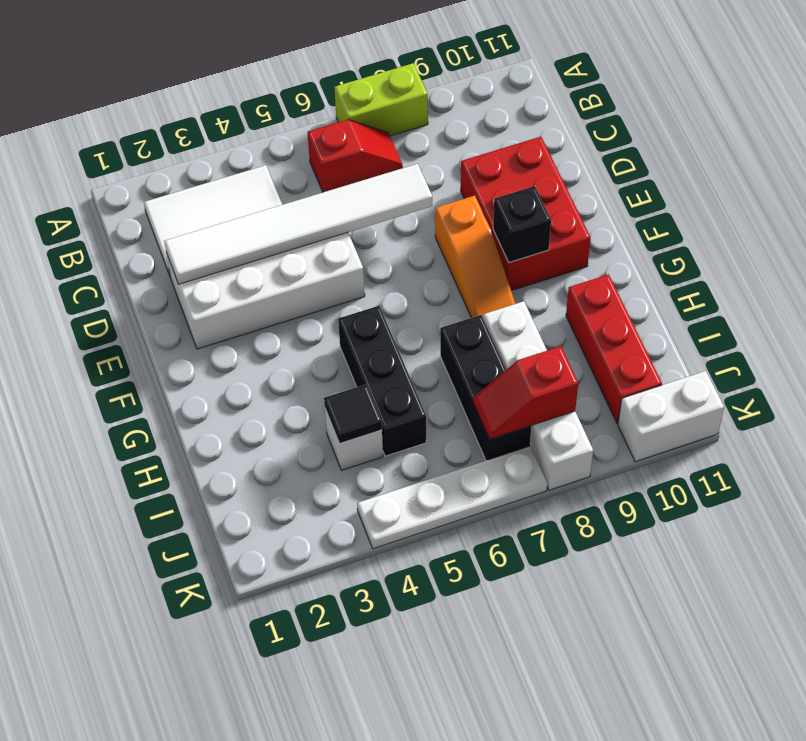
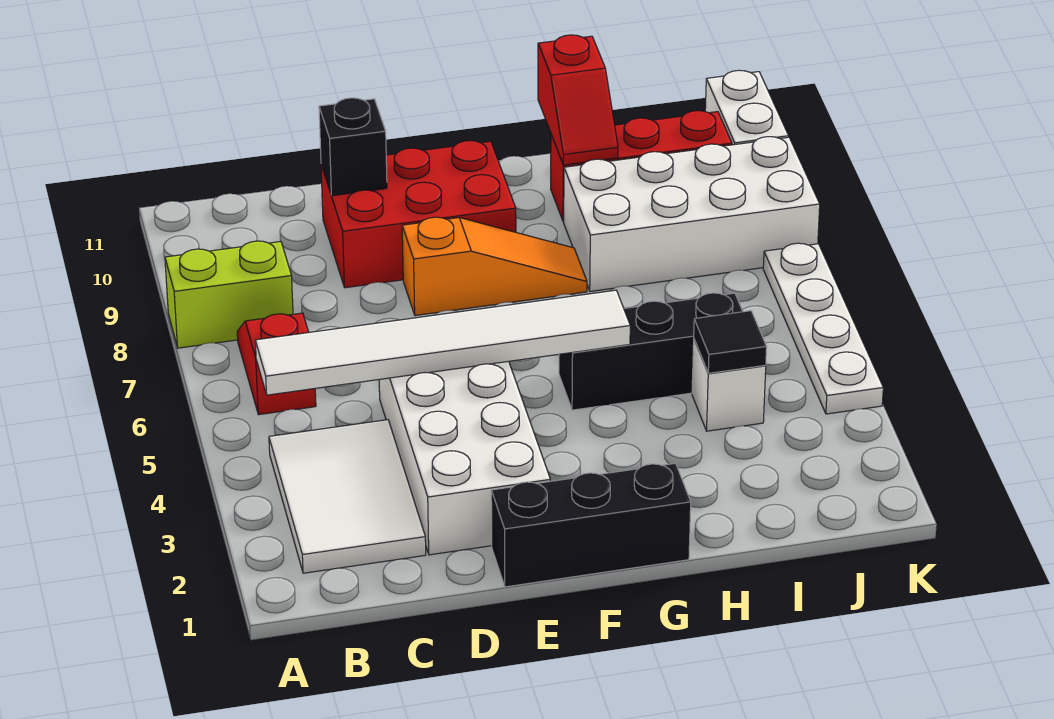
lime 1x2 brick [334,63,428,136] -> lime 1x2 brick turned to [165,241,293,348]
white 1x6 tile [164,164,432,284] -> white 1x6 tile turned to [255,290,630,395]
black 1x1 brick [493,186,551,262] -> black 1x1 brick moved to [319,98,387,196]
black 1x3 brick [440,315,531,460] -> black 1x3 brick moved to [491,463,691,587]
white 1x4 brick [483,301,593,490] -> white 2x4 brick [564,137,820,291]
red 1x2 slope [473,346,578,439] -> red 1x2 slope moved to [538,35,618,165]

